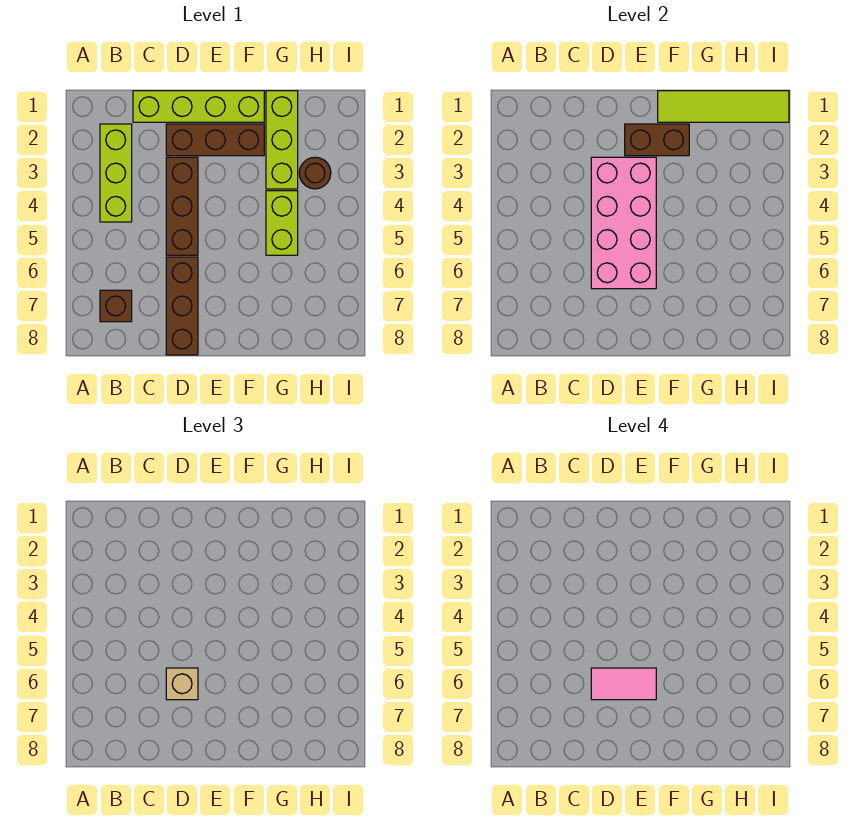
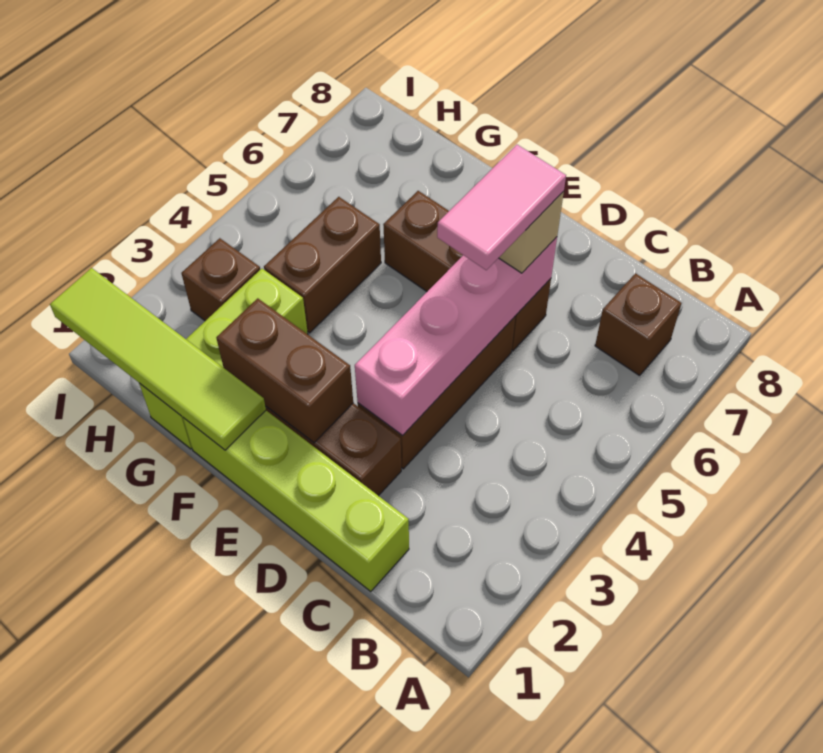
lime 1x3 brick [100,124,132,222] -> none
pink 2x4 brick [591,157,656,289] -> pink 1x4 brick [355,237,557,436]
brown 1x3 brick [166,257,198,355] -> brown 1x3 brick turned to [383,191,551,351]
pink 1x2 tile [591,668,656,700] -> pink 1x2 tile turned to [437,145,566,270]
lime 1x2 brick [266,191,298,255] -> brown 1x2 brick [264,197,381,333]
brown 1x1 round brick [299,157,331,189] -> brown 1x1 brick [181,238,260,321]

